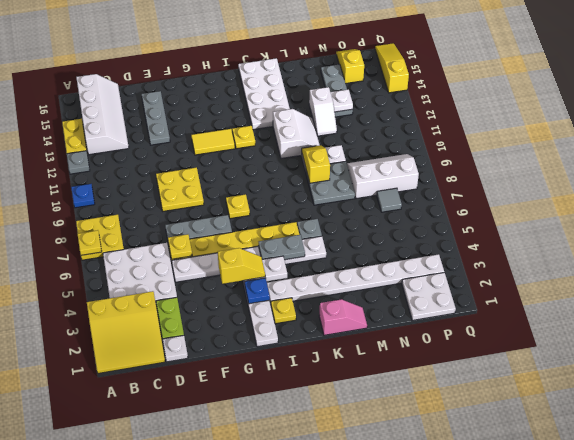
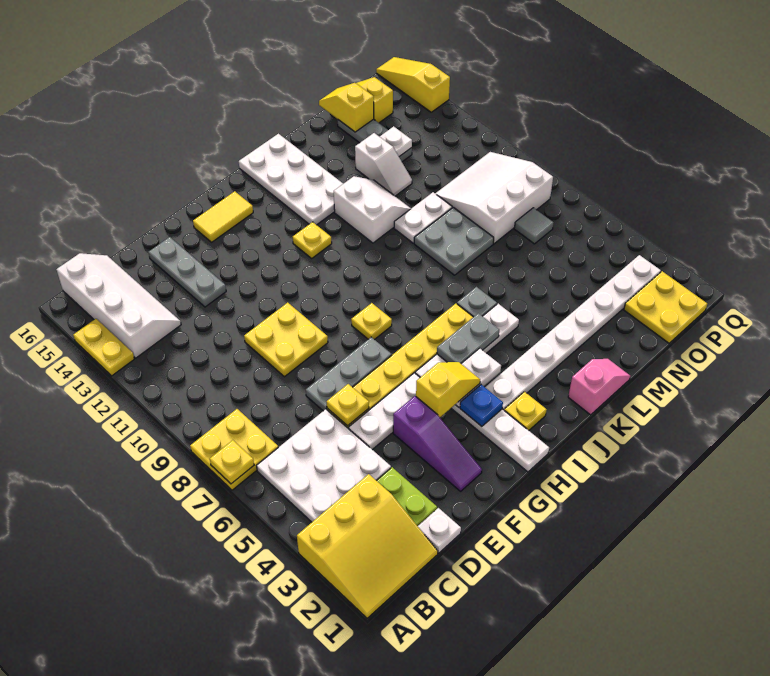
blue 1x1 plate [71,184,95,208] -> none
grey 1x1 plate [67,151,90,174] -> none
none -> purple 1x3 slope [393,396,482,491]
yellow 1x2 tile [191,129,235,155] -> yellow 1x2 tile moved to [193,191,253,242]
yellow 1x2 slope [302,145,330,183] -> yellow 1x2 slope moved to [319,83,374,132]
white 2x3 slope [347,154,419,199] -> white 3x3 slope [435,152,553,244]
white 2x2 plate [402,273,456,320] -> yellow 2x2 plate [624,271,707,343]

